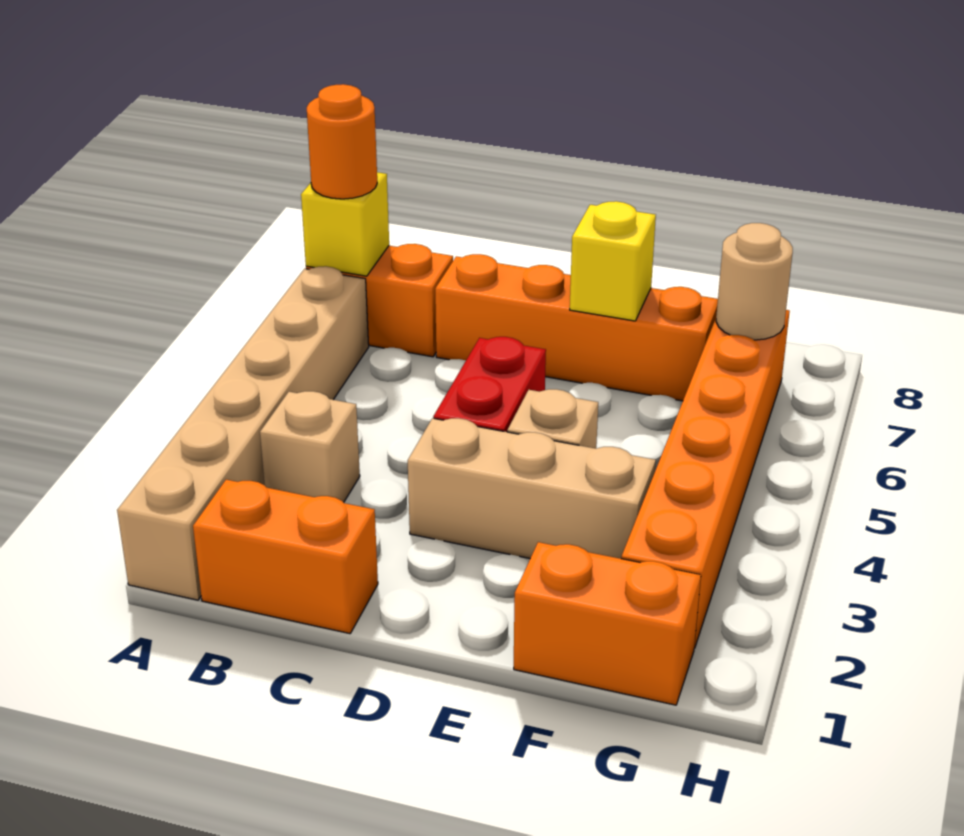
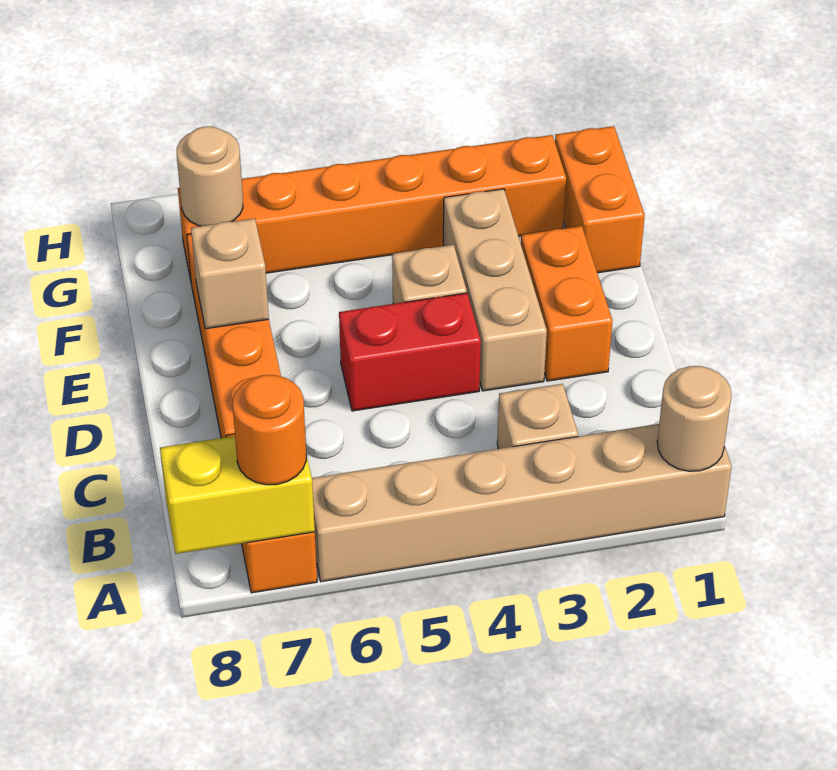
none -> tan 1x1 round brick [657,366,731,471]
yellow 1x1 brick [301,172,389,276] -> yellow 1x2 brick [160,436,315,554]
orange 1x2 brick [193,480,378,634] -> orange 1x2 brick moved to [521,226,613,381]
yellow 1x1 brick [570,201,656,321] -> tan 1x1 brick [191,218,269,329]

